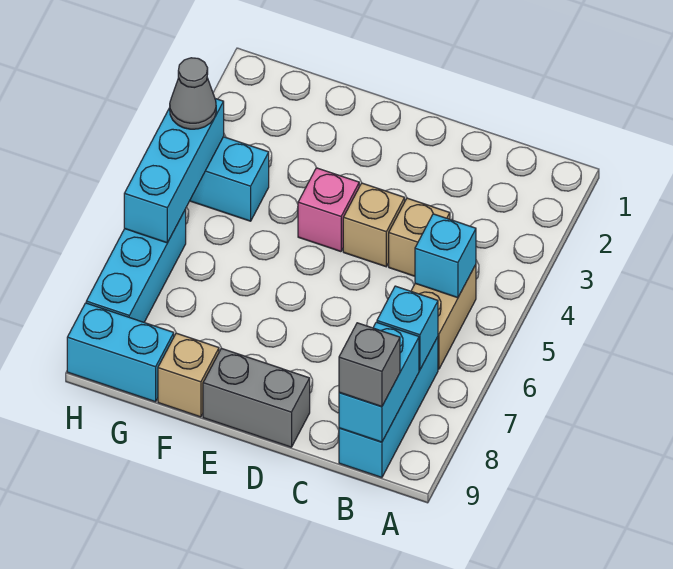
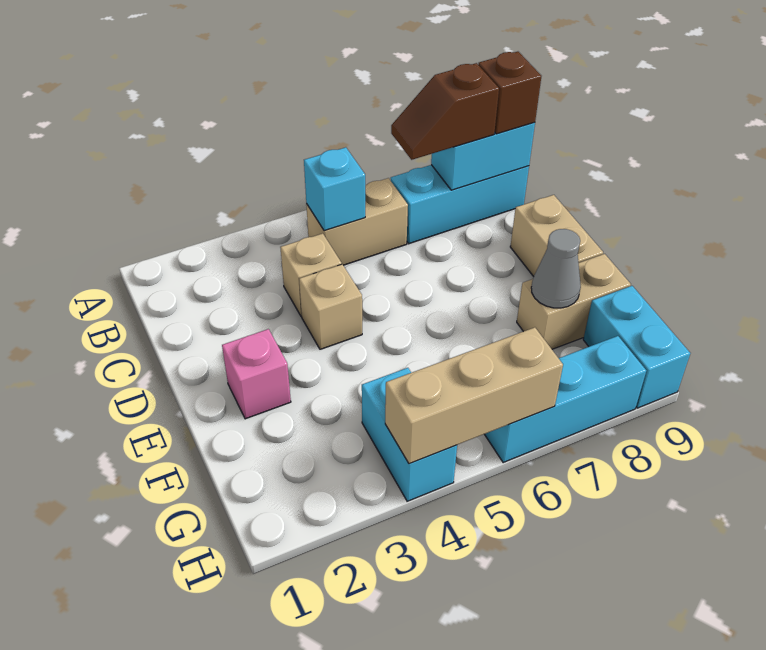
cyan 1x1 brick [377,286,438,370] -> none
none -> brown 1x2 slope [391,63,499,160]
grey 1x1 brick [339,323,400,407] -> brown 1x1 brick [478,52,541,134]
grey 1x2 brick [203,348,310,447] -> tan 1x2 brick [510,195,603,277]
pink 1x1 brick [298,168,359,252] -> pink 1x1 brick moved to [222,329,291,419]
tan 1x1 brick [158,333,219,417] -> tan 1x2 brick [517,254,631,349]
cyan 1x3 brick [124,99,224,243] -> tan 1x3 brick [385,327,563,464]
grey 1x1 cone [170,58,216,129] -> grey 1x1 cone moved to [531,229,581,308]

